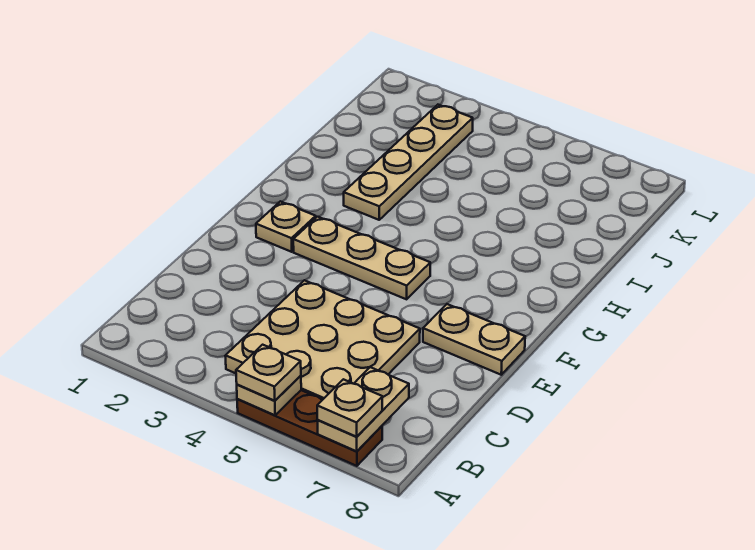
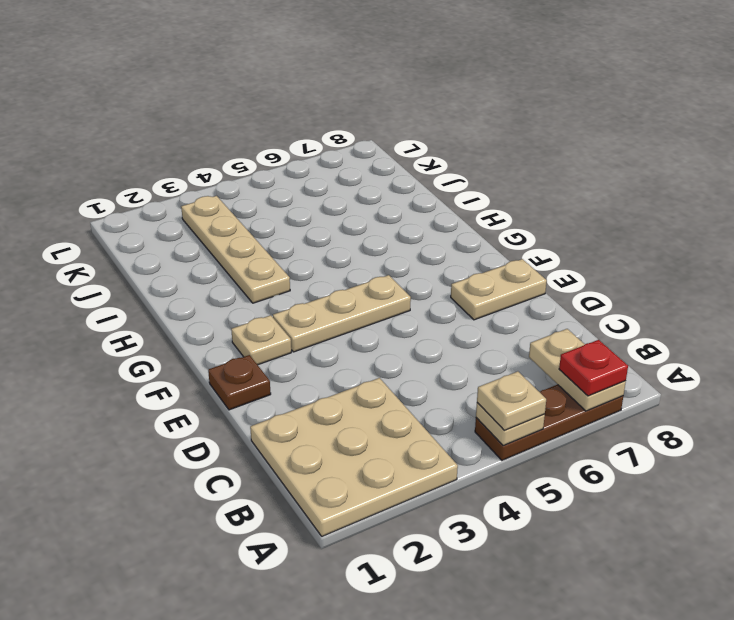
tan 1x1 plate [317,379,382,437] -> red 1x1 plate [559,340,628,396]
tan 3x3 plate [225,280,420,399] -> tan 3x3 plate moved to [250,378,458,536]
none -> brown 1x1 plate [208,355,271,410]

